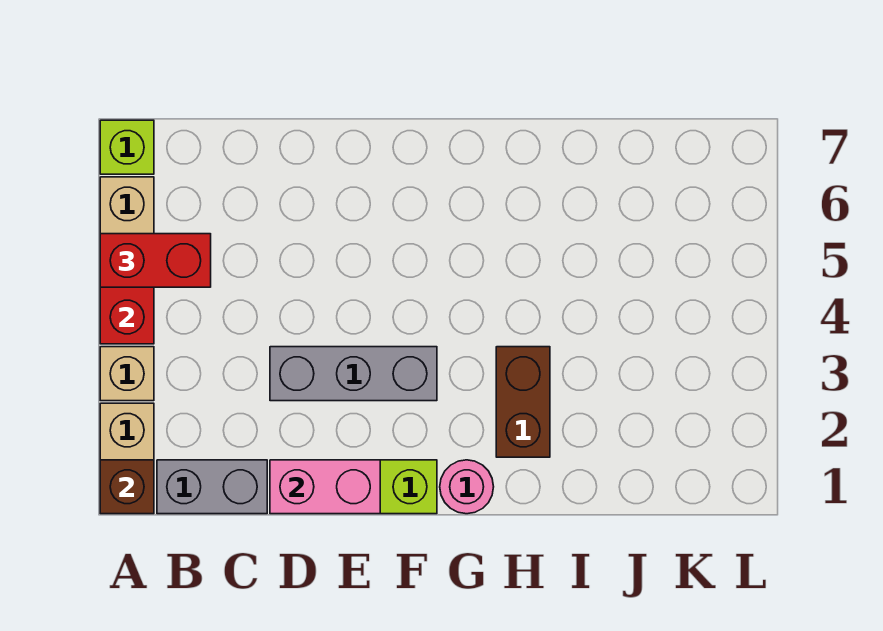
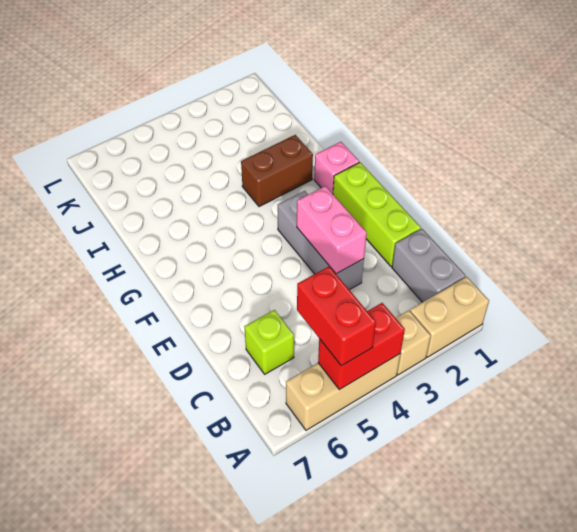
brown 1x1 brick [100,460,154,514] -> none
lime 1x1 brick [100,120,154,174] -> lime 1x1 brick moved to [245,310,294,374]
pink 1x2 brick [270,460,380,514] -> pink 1x2 brick moved to [297,186,367,274]
pink 1x1 round brick [440,460,494,514] -> pink 1x1 brick [314,142,359,194]

